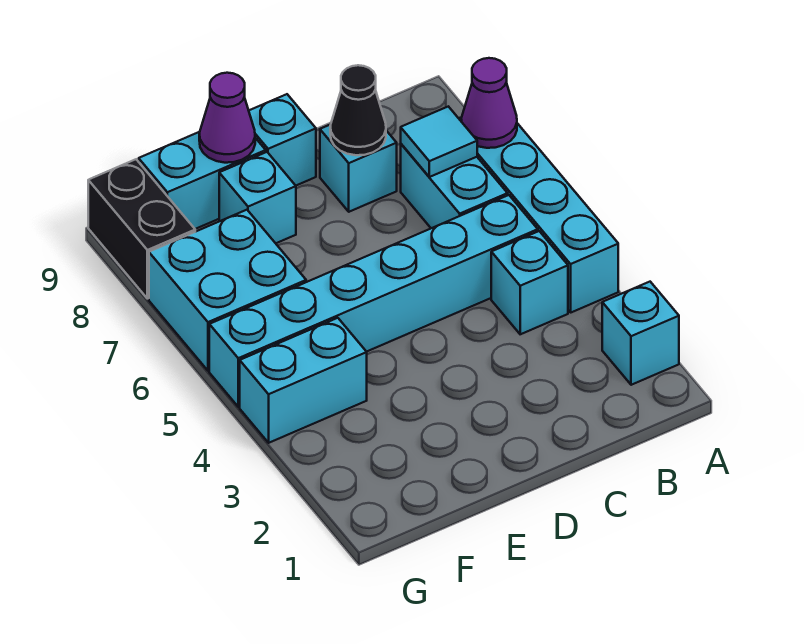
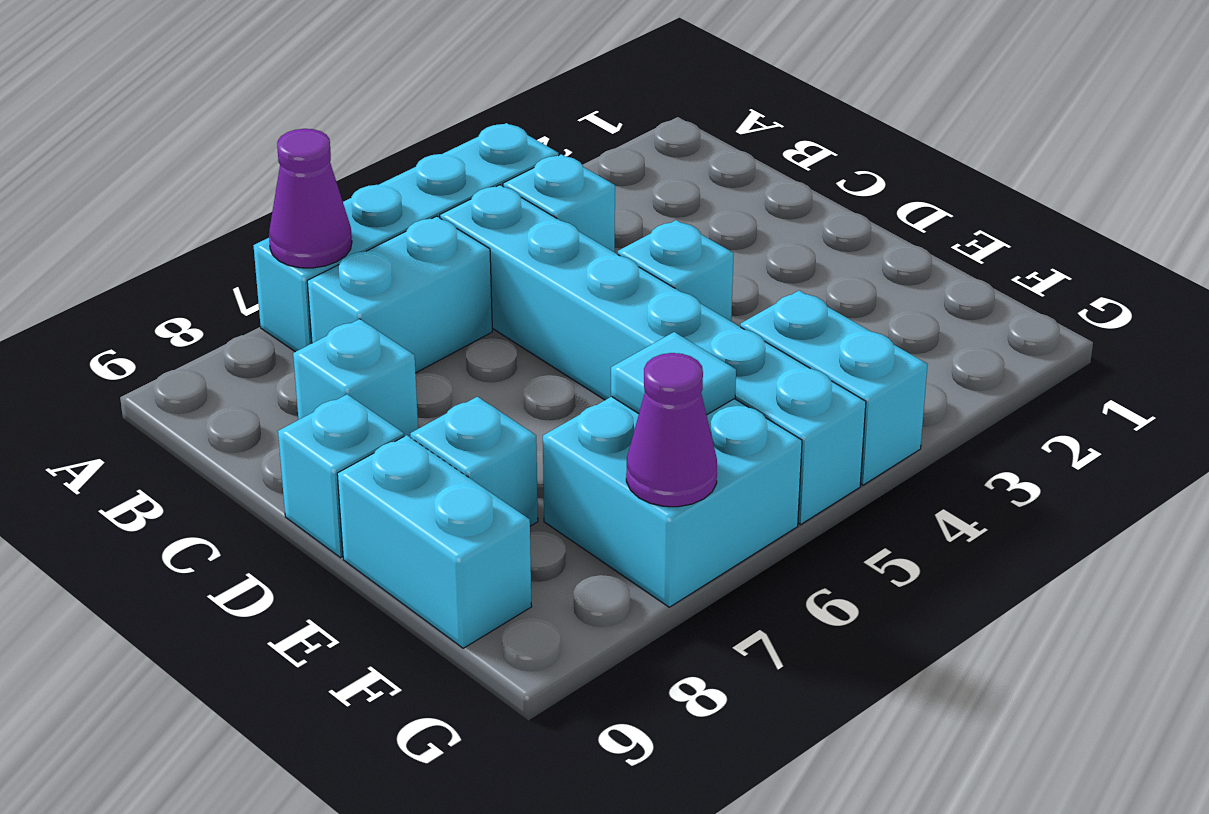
cyan 1x1 brick [602,282,679,385] -> cyan 1x1 brick moved to [618,220,734,321]
cyan 1x1 tile [401,106,477,177] -> cyan 1x1 tile moved to [611,332,736,415]
black 1x1 cone [330,65,386,155] -> none
purple 1x1 cone [199,73,255,163] -> purple 1x1 cone moved to [626,353,717,507]
black 1x2 brick [88,159,195,299] -> none

